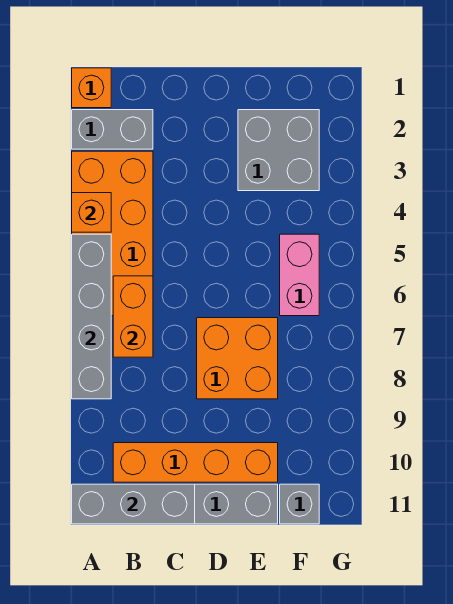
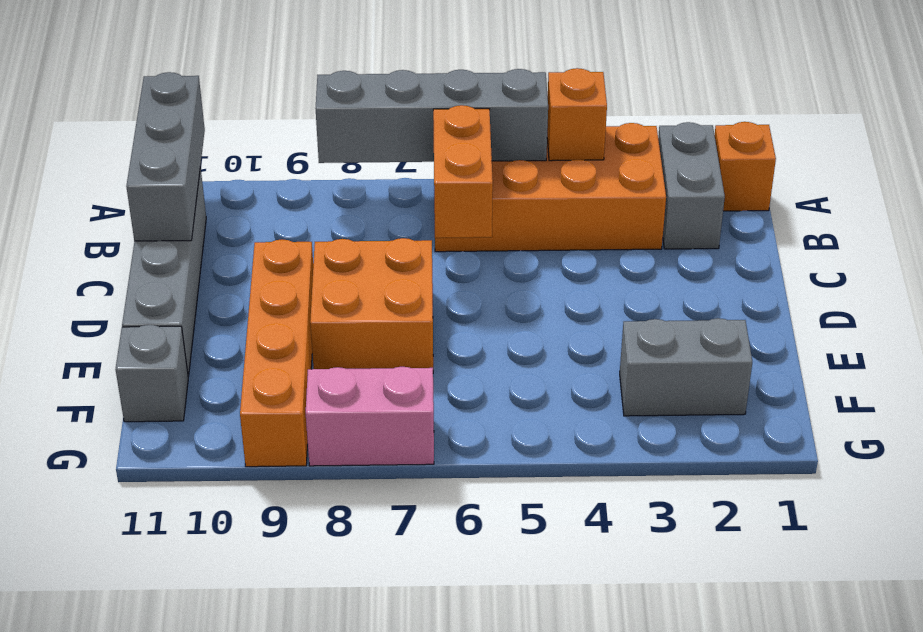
orange 1x2 brick [113,276,153,357] -> orange 1x2 brick turned to [433,105,493,238]
orange 1x4 brick [113,443,278,482] -> orange 1x4 brick moved to [240,239,313,467]
grey 2x2 brick [238,110,319,191] -> grey 1x2 brick [620,318,752,416]
pink 1x2 brick [280,234,319,316] -> pink 1x2 brick moved to [306,367,434,466]

